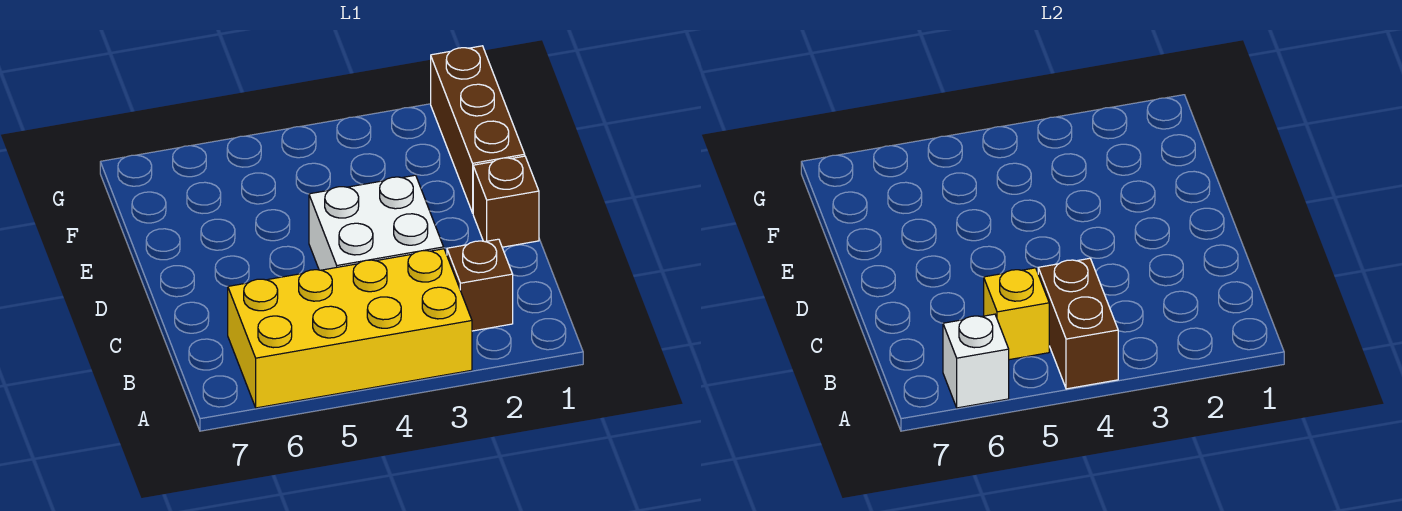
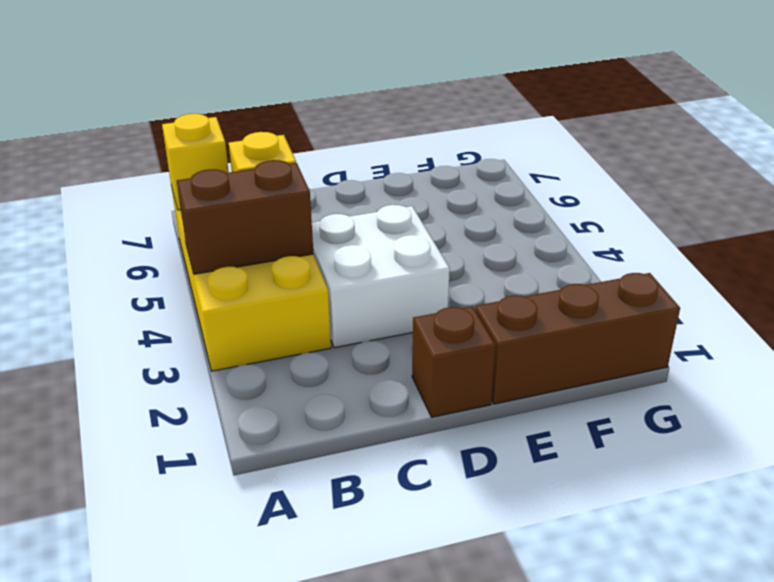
white 1x1 brick [943,314,1009,408] -> yellow 1x1 brick [162,114,229,210]
brown 1x1 brick [447,239,513,331] -> none

